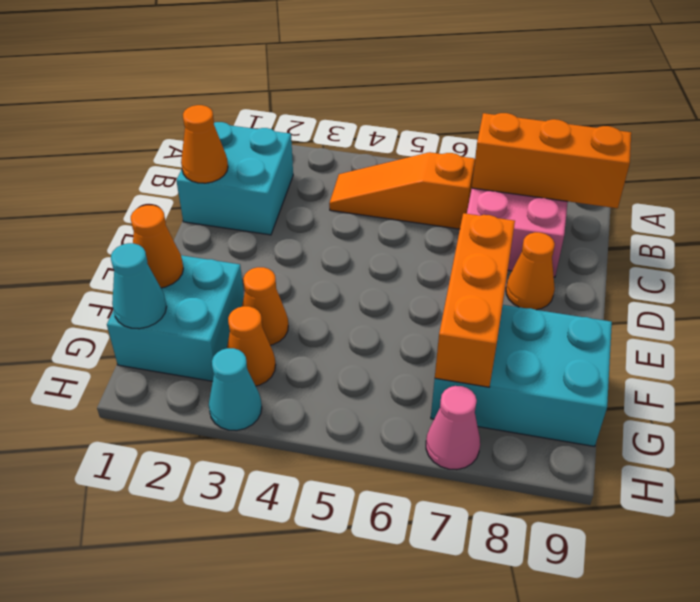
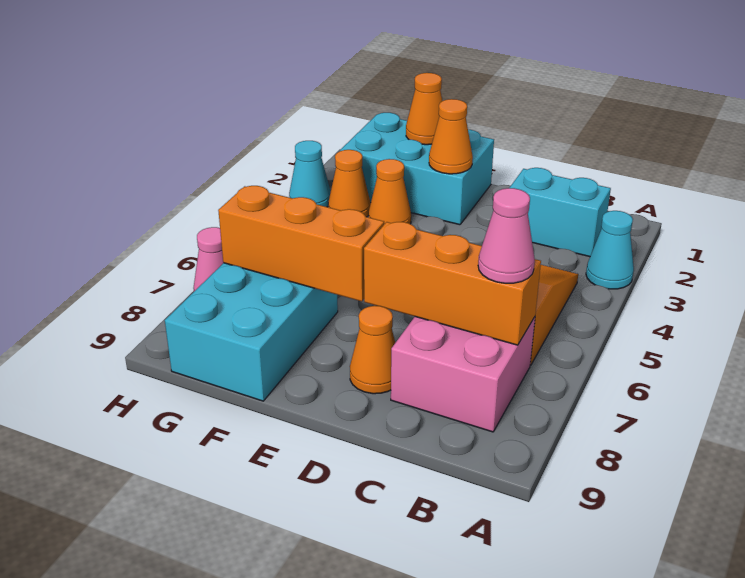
cyan 2x2 brick [176,122,293,235] -> cyan 1x2 brick [510,168,611,257]
orange 1x3 brick [472,113,631,208] -> orange 1x3 brick turned to [364,222,541,345]
none -> pink 1x1 cone [478,188,535,283]
orange 1x1 cone [181,105,228,183] -> orange 1x1 cone moved to [429,99,473,174]
cyan 2x2 brick [107,255,244,381] -> cyan 2x3 brick [340,113,494,225]
cyan 1x1 cone [111,243,167,329] -> cyan 1x1 cone moved to [586,211,634,289]

